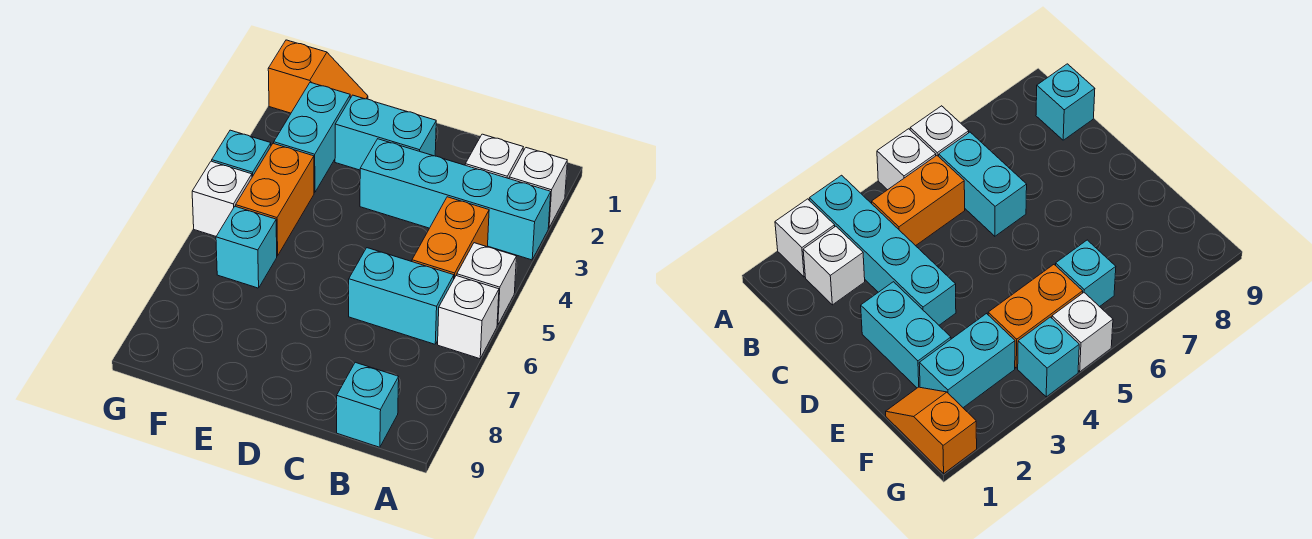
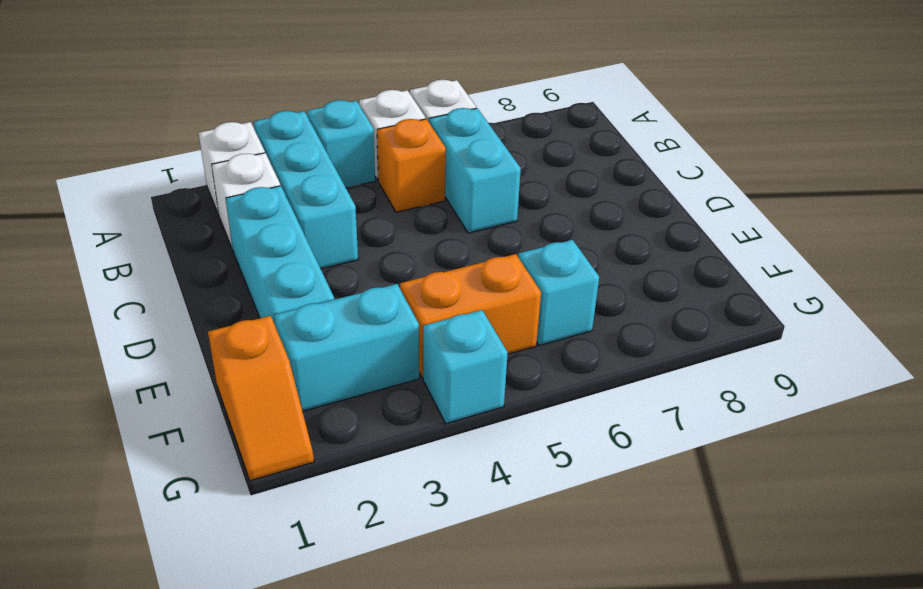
cyan 1x4 brick [360,139,551,260] -> cyan 1x3 brick [254,111,358,269]
orange 1x2 brick [412,197,489,278] -> orange 1x1 brick [377,119,446,212]
cyan 1x1 brick [337,362,399,447] -> cyan 1x1 brick moved to [307,100,375,188]
cyan 1x2 brick [335,95,436,170] -> cyan 1x3 brick [226,186,334,324]
orange 1x2 slope [268,40,368,113] -> orange 1x2 slope turned to [208,316,314,481]
white 1x1 brick [192,161,252,236] -> none

